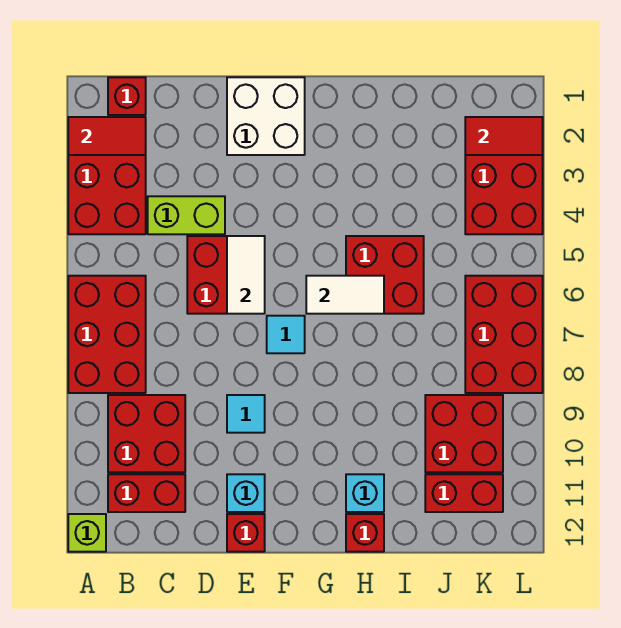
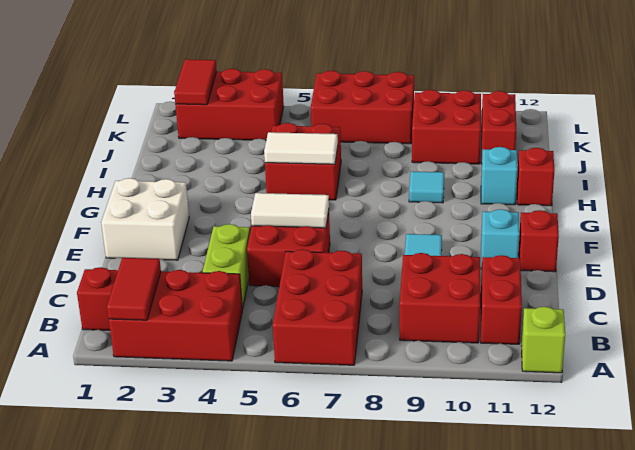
red 2x3 brick [68,276,146,393] -> red 2x3 brick turned to [273,249,362,365]
cyan 1x1 tile [267,316,305,353] -> cyan 1x1 tile moved to [409,171,444,203]
white 1x2 tile [306,276,384,314] -> white 1x2 tile turned to [264,132,338,164]

